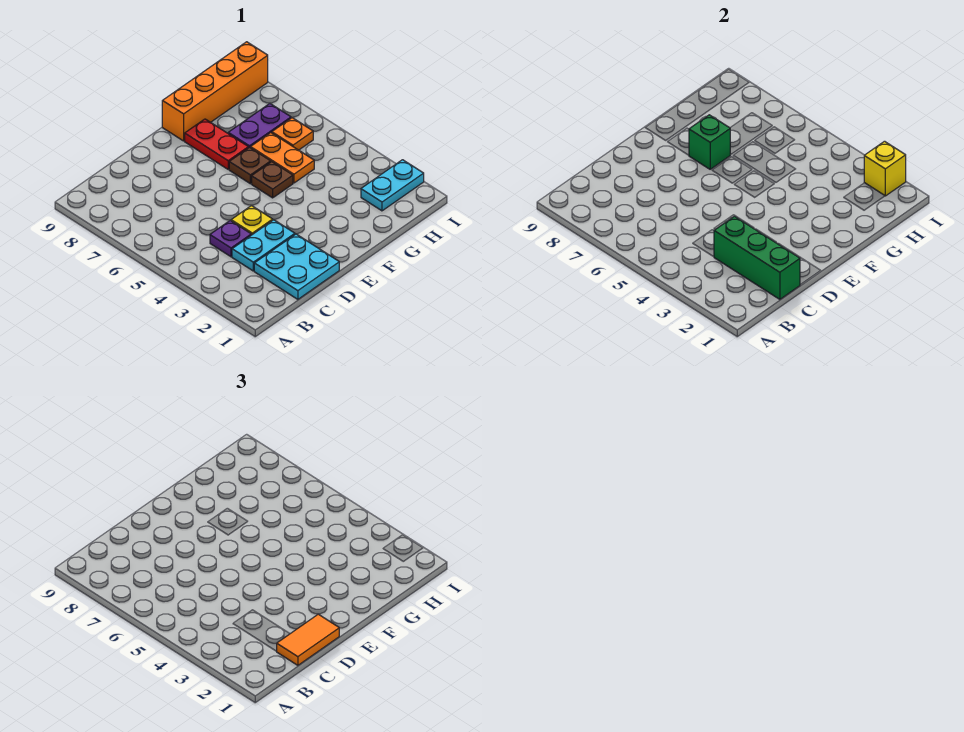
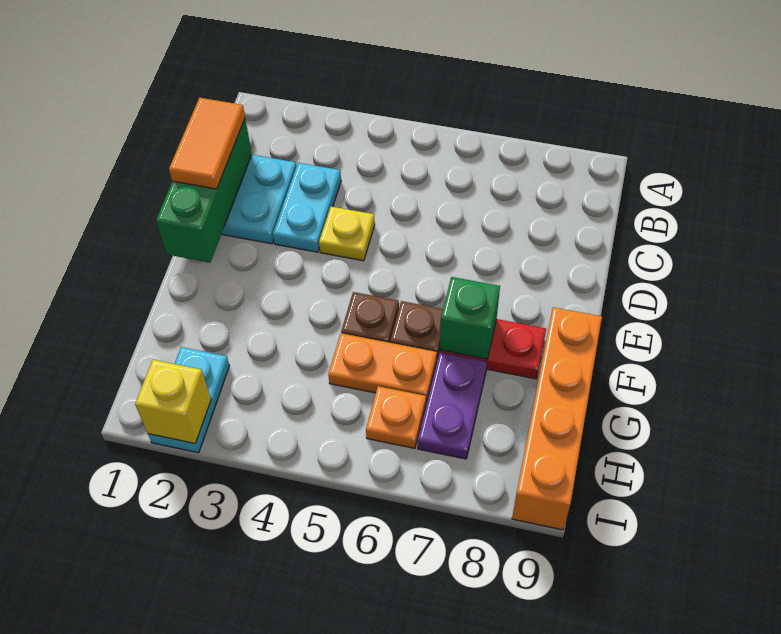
green 1x3 brick [714,216,800,299] -> green 1x3 brick turned to [156,119,252,263]
purple 1x1 plate [210,221,251,257] -> none

